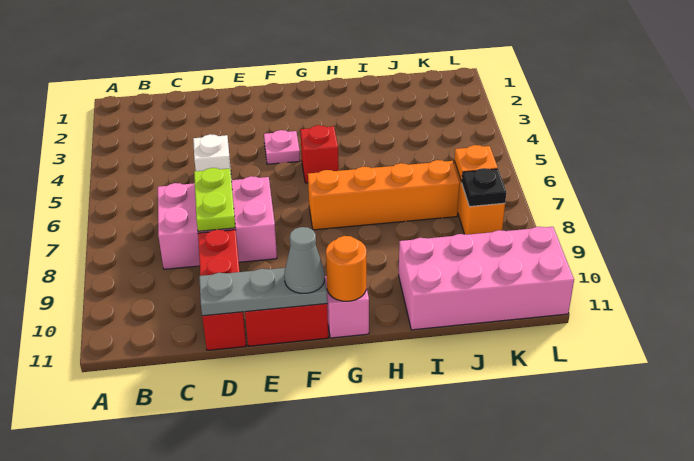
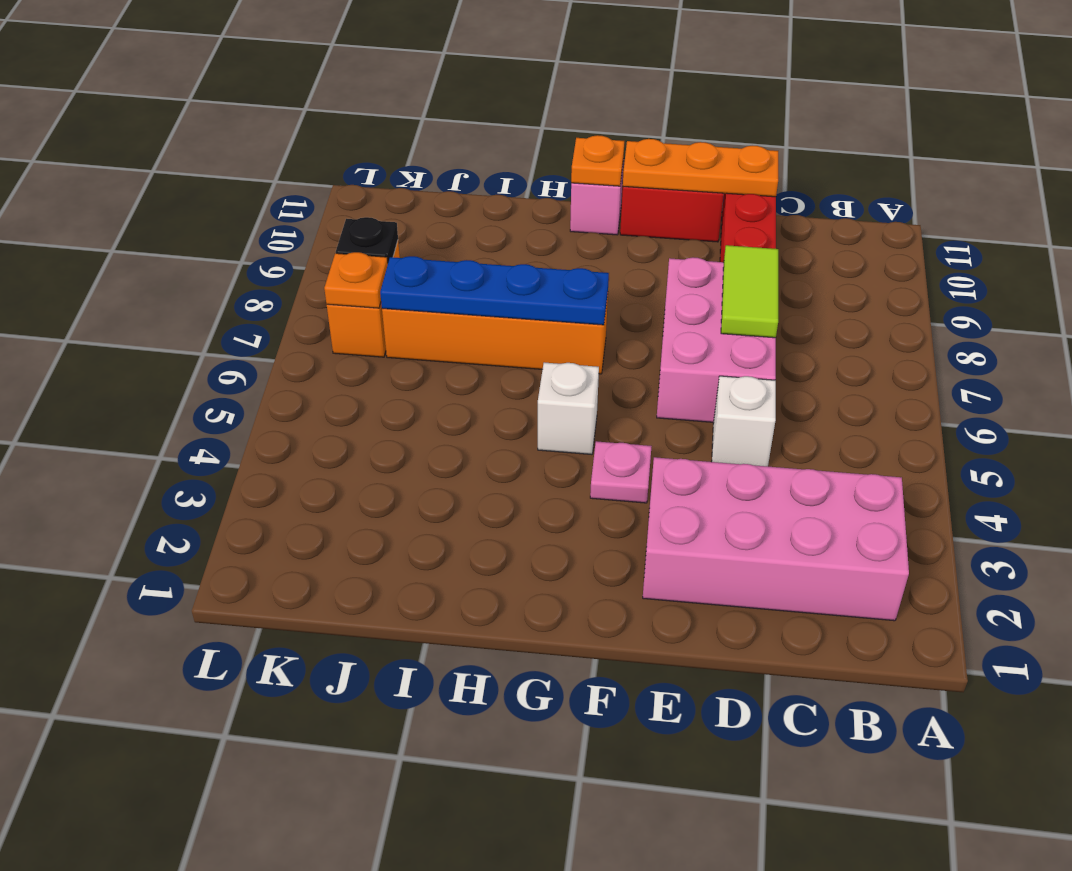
pink 2x3 brick [158,176,277,269] -> pink 2x3 brick turned to [657,257,776,422]
lime 1x2 plate [194,168,235,231] -> lime 1x2 tile [721,245,778,338]
grey 1x3 plate [199,268,327,316] -> orange 1x3 plate [623,139,778,197]
grey 1x1 cone [284,227,325,293] -> none
red 1x1 brick [300,125,339,183] -> white 1x1 brick [538,363,599,454]
none -> blue 1x4 plate [380,256,609,325]
orange 1x1 round brick [326,236,366,301] -> orange 1x1 plate [571,135,624,186]
pink 2x4 brick [399,227,574,330] -> pink 2x4 brick moved to [643,457,909,621]

